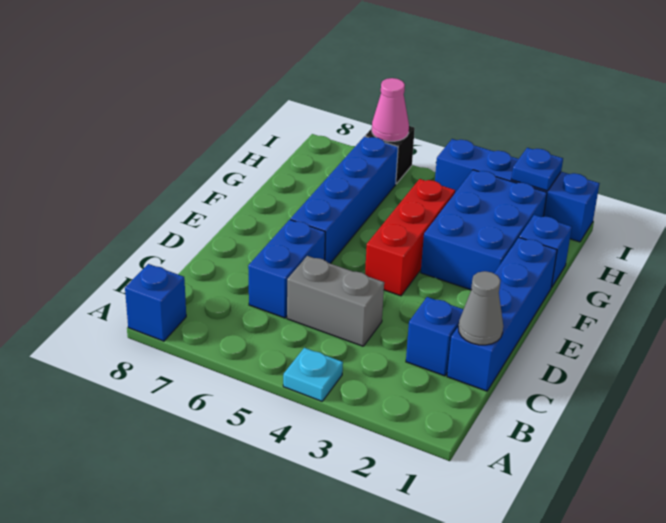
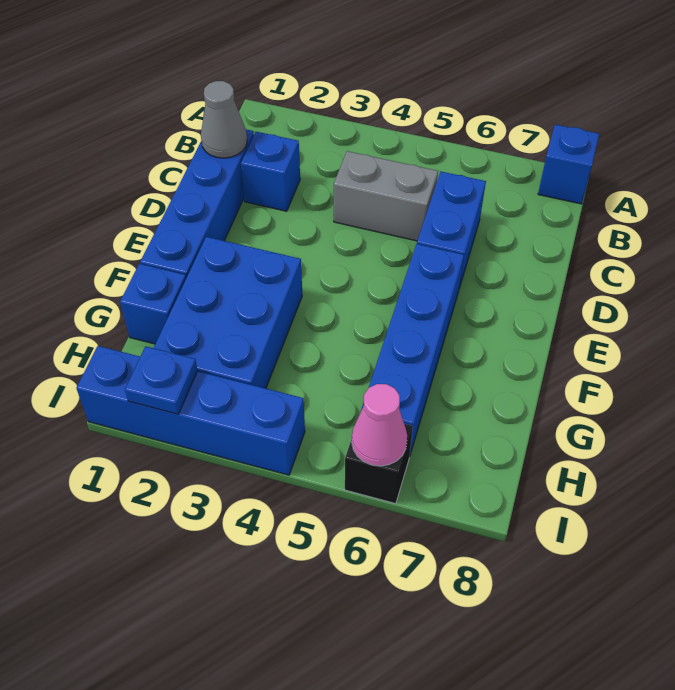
cyan 1x1 plate [283,348,343,401] -> none
red 1x3 brick [365,179,455,296] -> none

